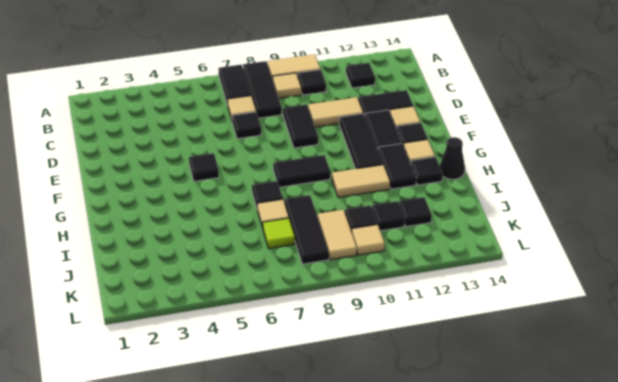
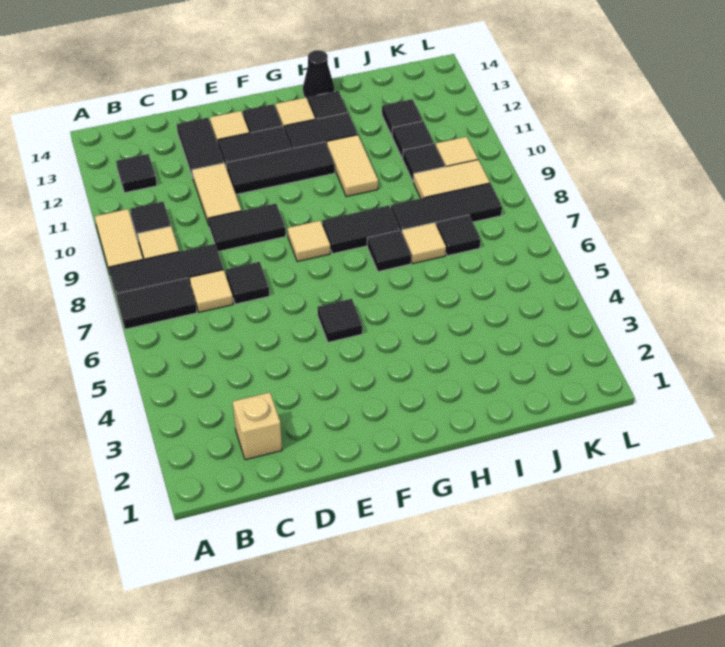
none -> tan 1x1 brick [233,392,282,460]
none -> tan 1x1 tile [287,221,330,262]
black 1x2 tile [273,155,331,187] -> black 1x2 tile turned to [322,206,400,254]
lime 1x1 tile [263,218,295,249] -> black 1x1 tile [436,215,481,256]

